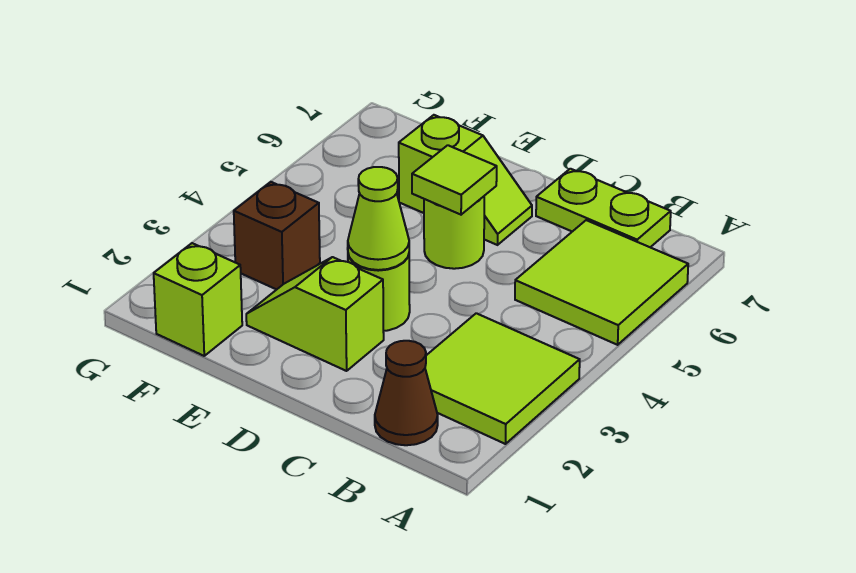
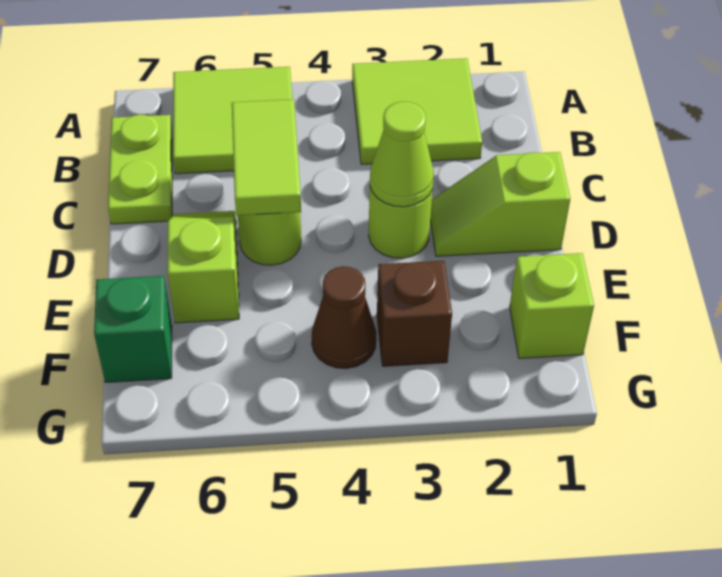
brown 1x1 cone [375,341,438,445] -> brown 1x1 cone moved to [312,266,376,369]
lime 1x2 slope [246,257,384,371] -> lime 1x2 slope turned to [430,152,570,256]
lime 1x1 tile [412,145,497,215] -> lime 1x2 tile [232,99,301,216]
none -> green 1x1 brick [94,276,172,382]

